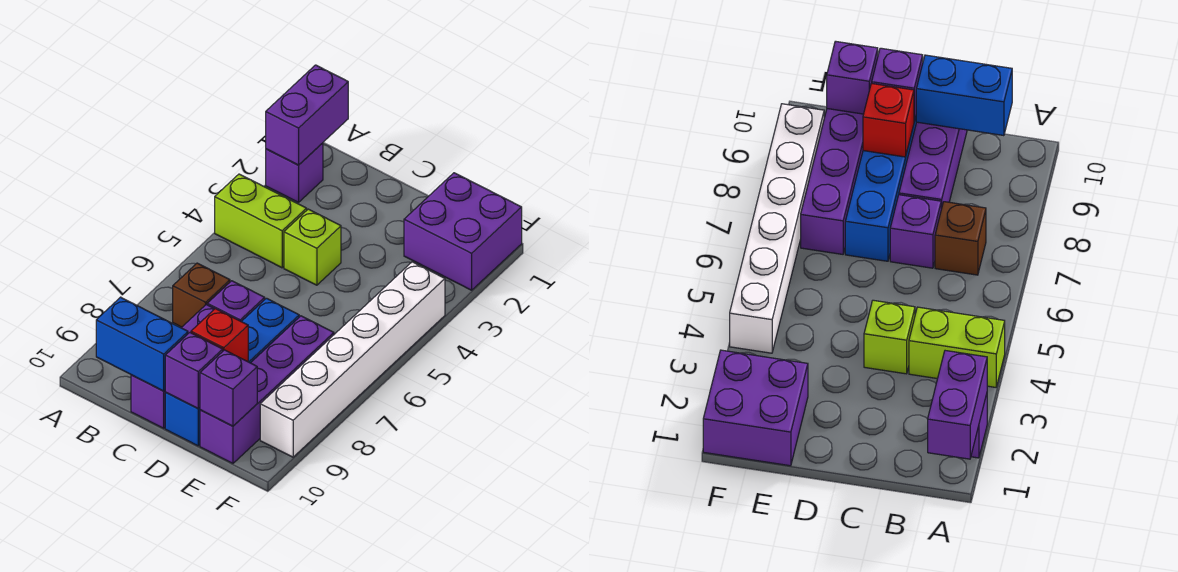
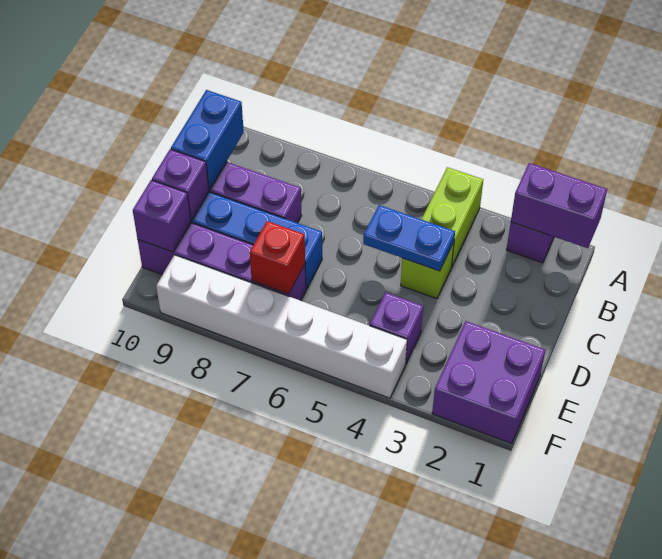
brown 1x1 brick [173,263,230,327] -> none
none -> blue 1x2 plate [363,205,455,271]
purple 1x1 brick [207,281,265,321] -> purple 1x1 brick moved to [370,292,423,363]
red 1x1 brick [191,309,248,362] -> red 1x1 brick moved to [250,221,305,294]

